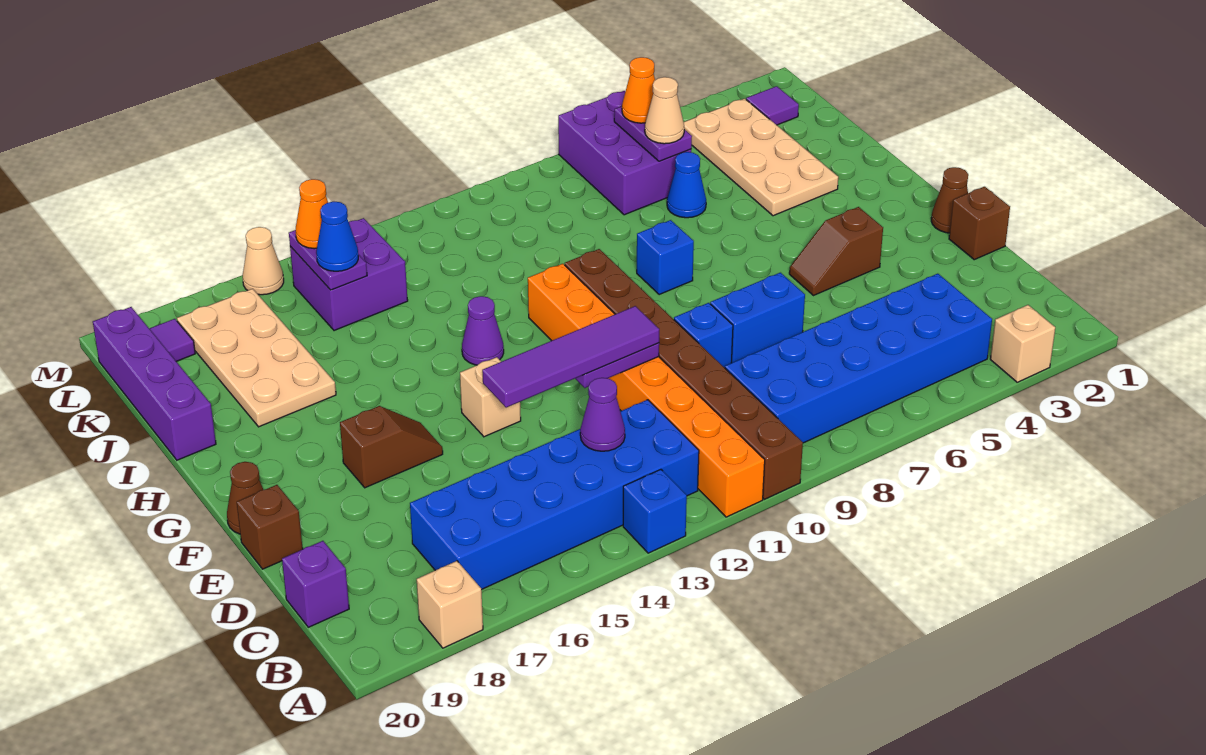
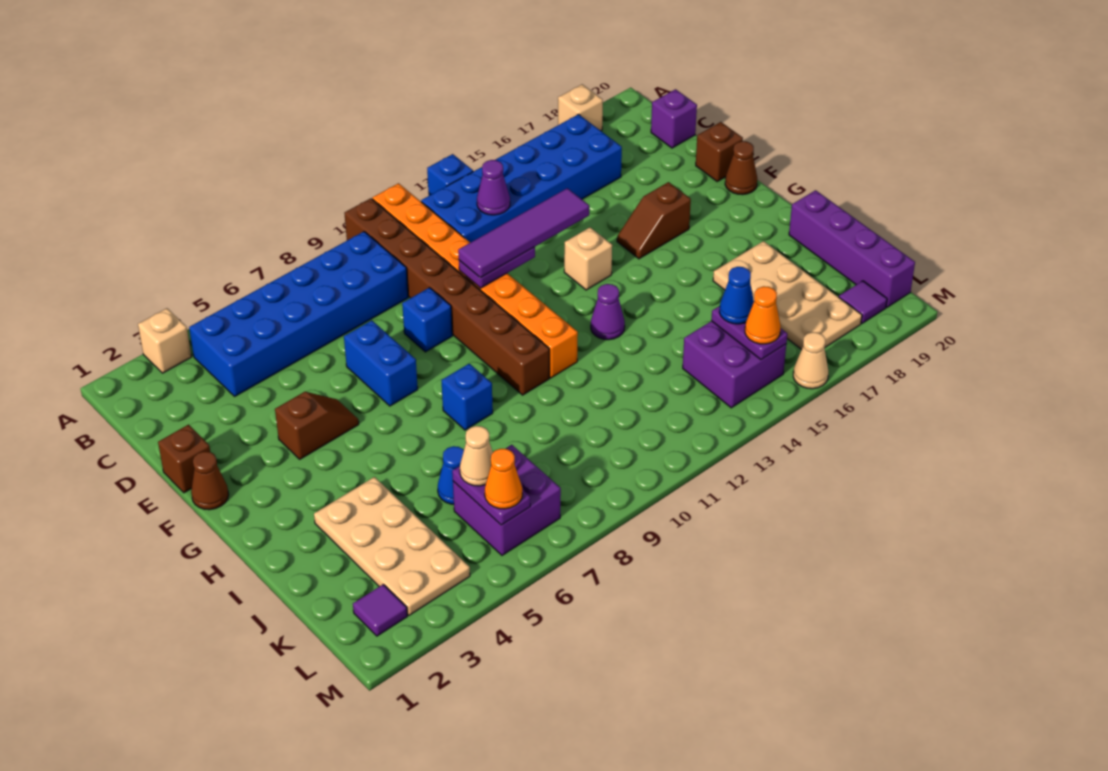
blue 1x2 brick [710,273,805,363] -> blue 1x2 brick turned to [344,320,418,406]
purple 2x3 brick [558,91,691,215] -> purple 2x2 brick [453,445,561,555]

